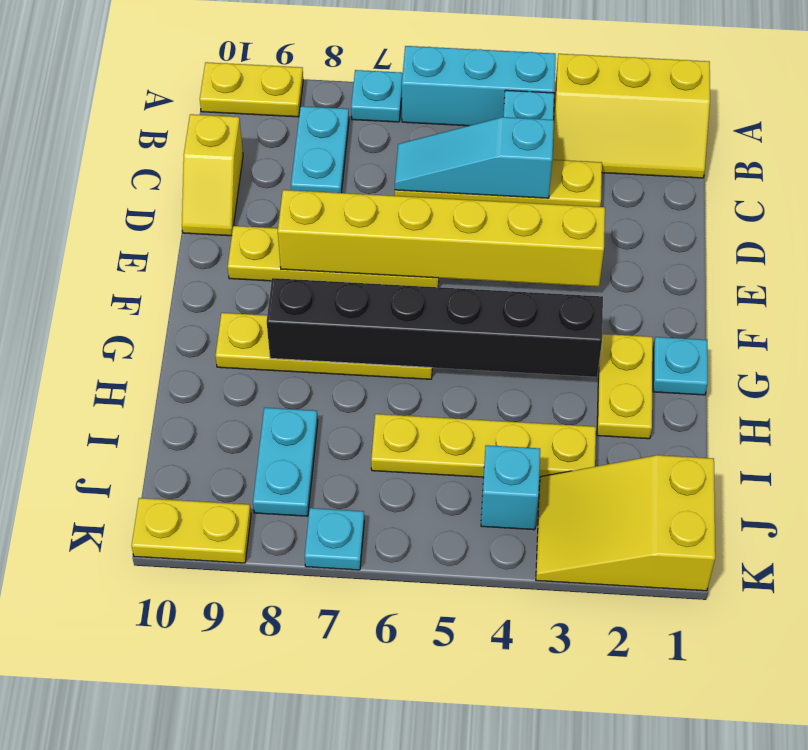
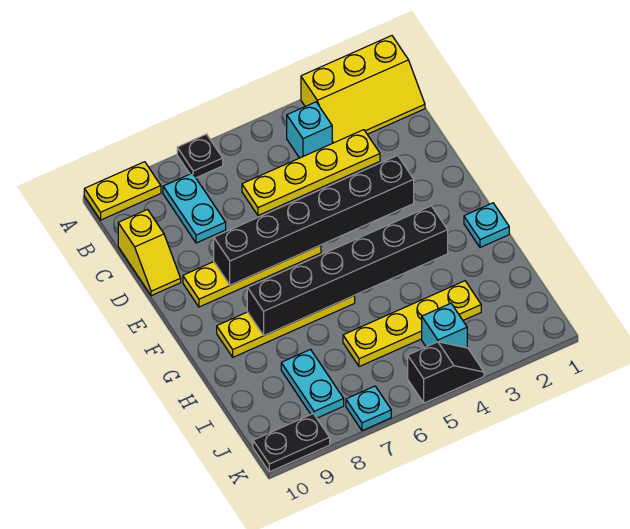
cyan 1x3 brick [402,46,556,126] -> none
cyan 1x1 plate [351,70,403,122] -> black 1x1 plate [177,134,223,178]
cyan 1x3 slope [395,117,554,198] -> none
yellow 1x6 brick [278,190,605,287] -> black 1x6 brick [214,155,414,285]
yellow 1x2 plate [597,334,653,439] -> none
yellow 2x3 slope [536,455,715,591] -> none
none -> black 1x2 slope [408,342,484,403]
yellow 1x2 plate [132,498,251,563] -> black 1x2 plate [253,414,330,472]

